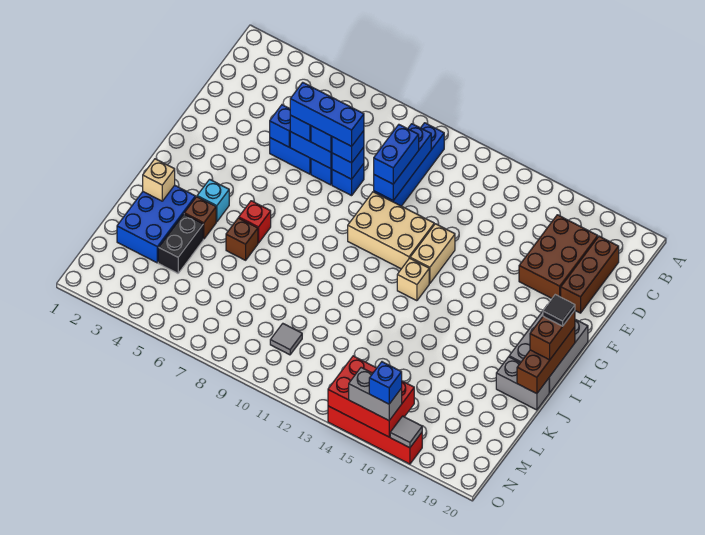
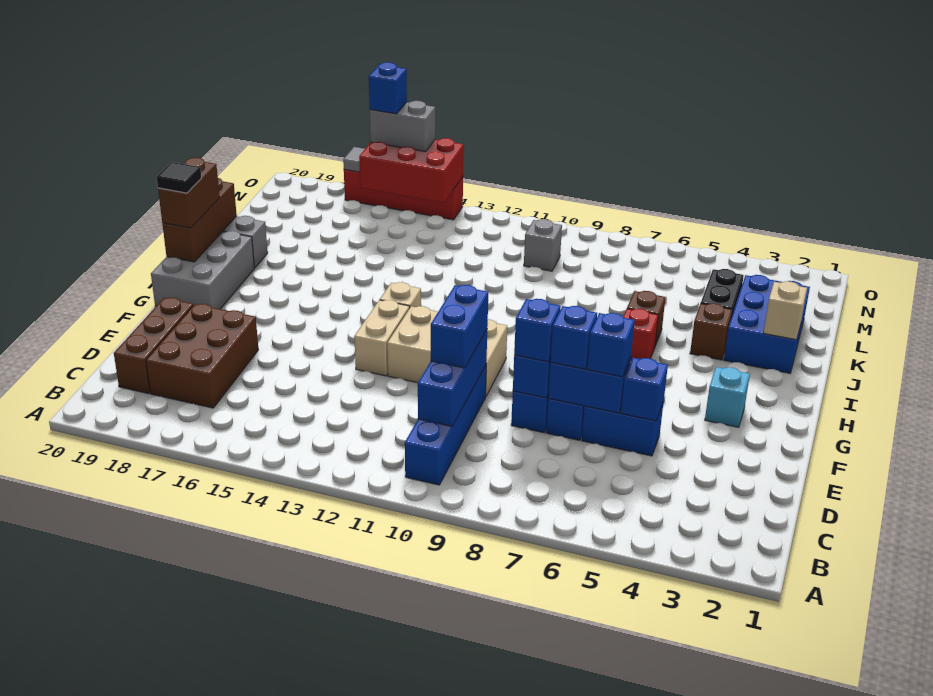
blue 1x3 brick [290,82,364,146] -> none
cyan 1x1 brick [197,179,229,222] -> cyan 1x1 brick moved to [705,367,750,427]
grey 1x1 tile [270,324,302,355] -> grey 1x1 brick [524,219,562,271]

